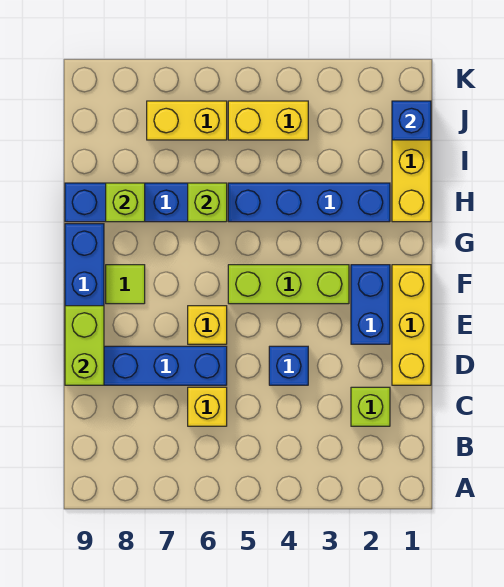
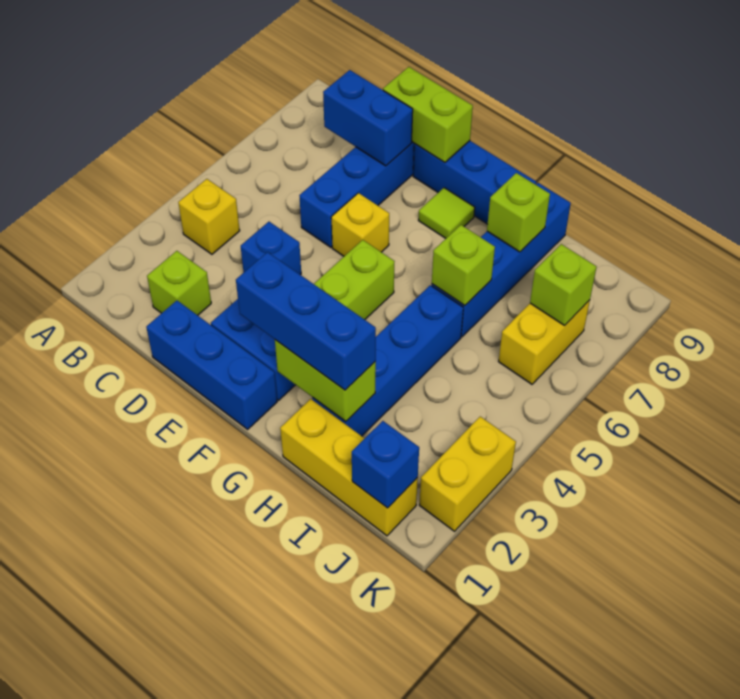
yellow 1x1 brick [188,387,227,426] -> yellow 1x1 brick moved to [178,179,240,254]
none -> blue 1x2 brick [323,70,413,166]
yellow 1x3 brick [392,265,431,385] -> blue 1x3 brick [146,301,277,429]
none -> blue 1x3 brick [236,252,376,390]
none -> lime 1x2 brick [275,340,376,422]
yellow 1x2 brick [228,101,308,140] -> yellow 1x2 brick moved to [420,417,516,531]
none -> lime 1x1 brick [530,244,597,325]

